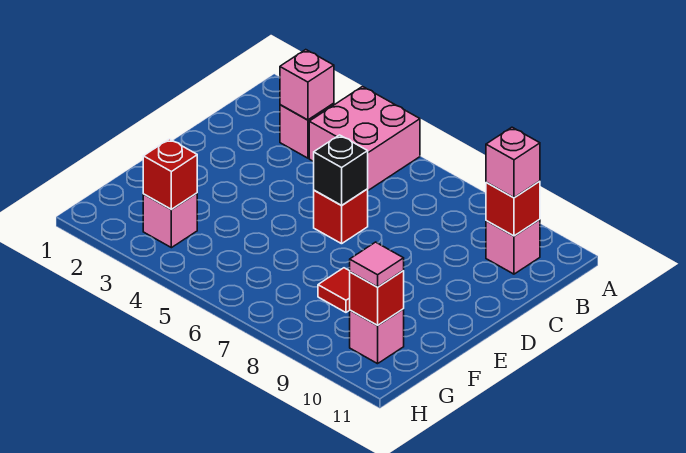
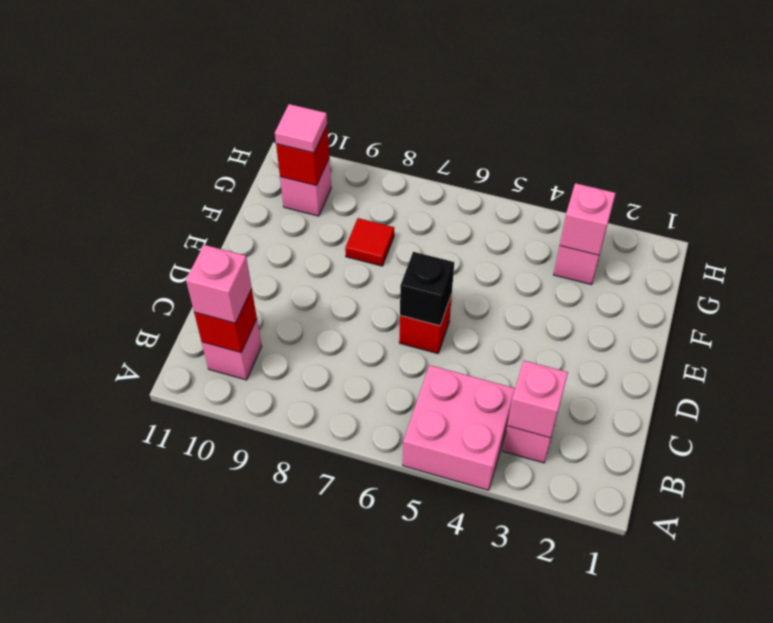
red 1x1 brick [143,139,197,210] -> pink 1x1 brick [560,183,616,255]

